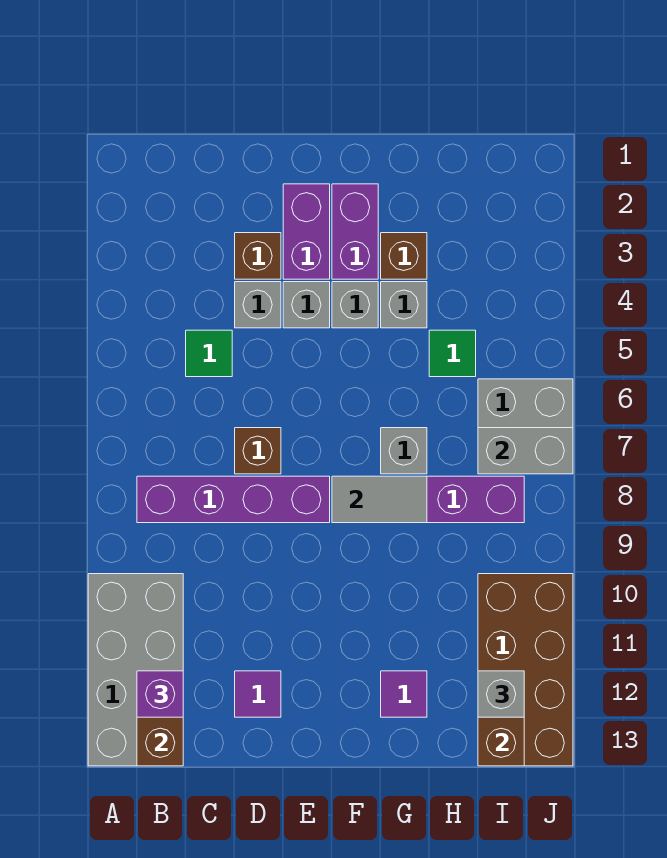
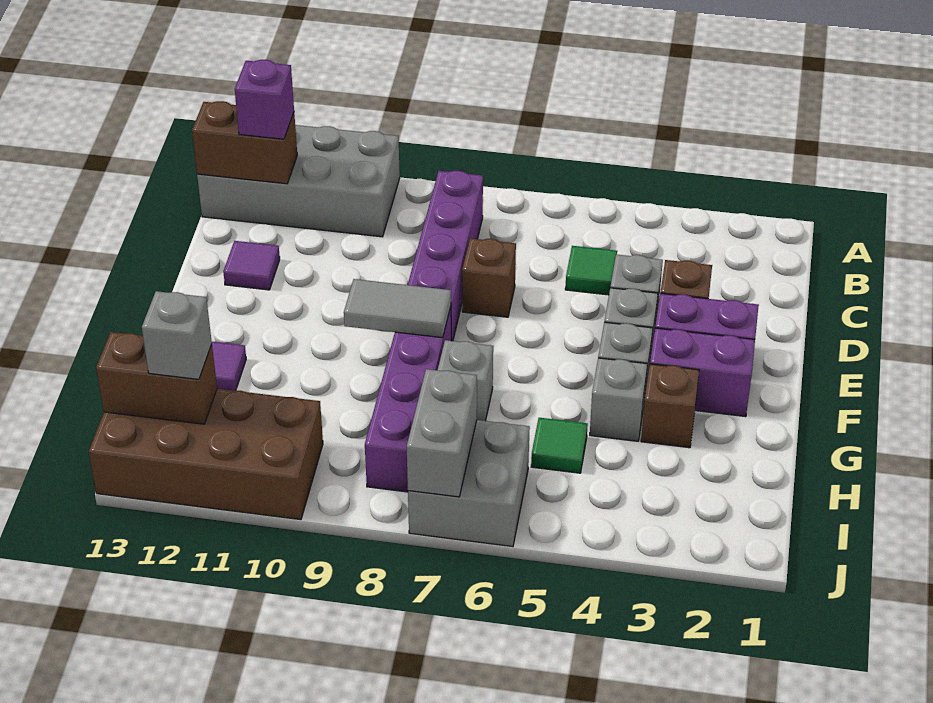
grey 1x2 tile [332,476,427,523] -> grey 1x2 tile turned to [344,279,451,338]

